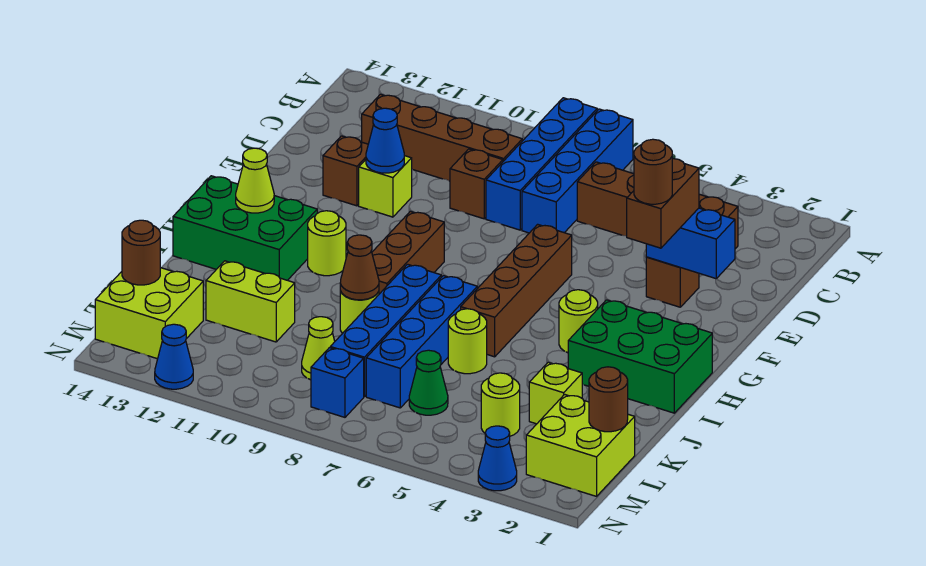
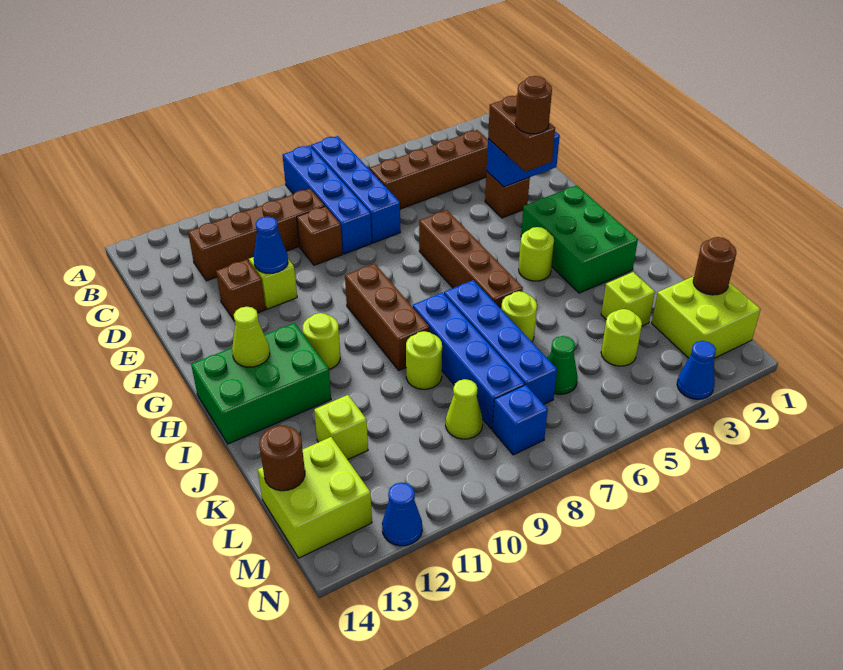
green 2x3 brick [568,300,712,413] -> green 2x3 brick turned to [521,185,638,293]
brown 1x1 cone [340,235,379,300] -> none
lime 1x2 brick [206,261,295,342] -> lime 1x1 brick [314,395,368,460]

